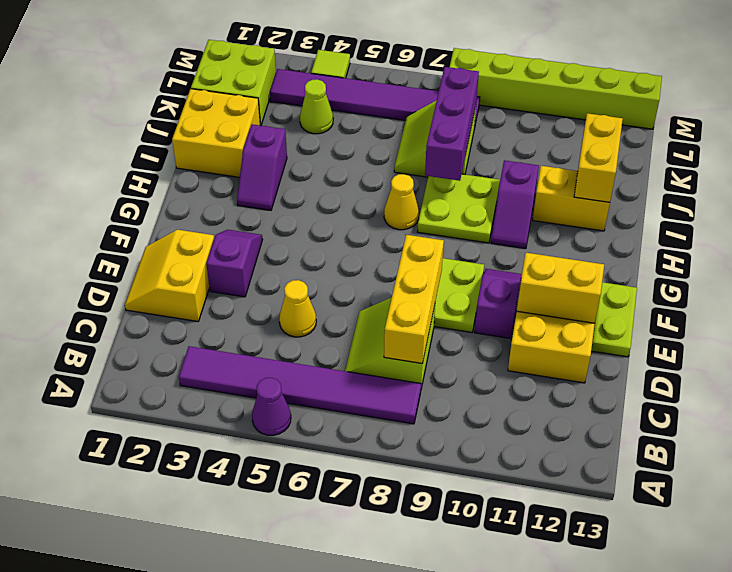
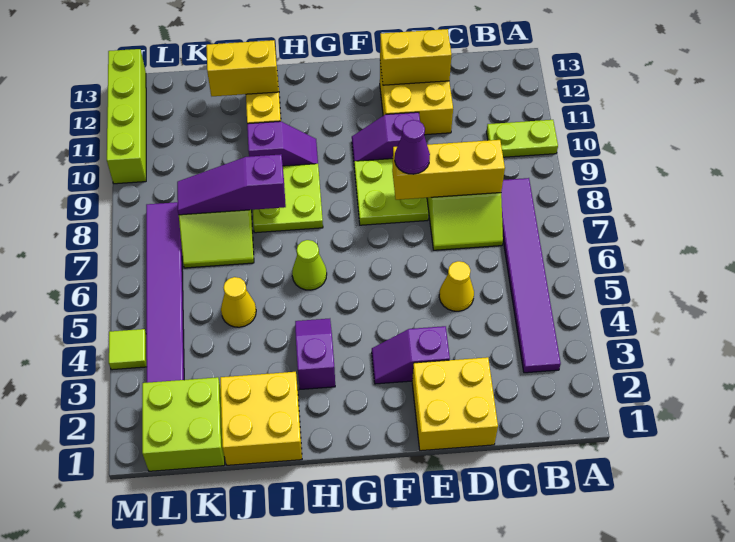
purple 1x1 cone [252,378,291,435] -> purple 1x1 cone moved to [395,120,430,174]
yellow 2x2 slope [125,230,214,322] -> yellow 2x2 brick [412,357,498,451]
yellow 1x2 brick [517,253,604,323] -> yellow 1x2 brick turned to [380,29,452,85]
lime 1x2 plate [591,282,637,357] -> lime 1x2 plate moved to [486,120,558,157]
purple 1x2 slope [237,124,287,210] -> purple 1x2 slope turned to [295,319,335,389]
yellow 1x1 cone [384,174,419,230] -> yellow 1x1 cone moved to [221,277,256,327]
purple 1x3 brick [425,67,479,181] -> purple 1x3 slope [177,154,286,215]
lime 1x1 cone [300,79,333,134] -> lime 1x1 cone moved to [292,240,327,290]
lime 1x6 brick [450,48,662,129] -> lime 1x4 brick [107,49,146,184]

